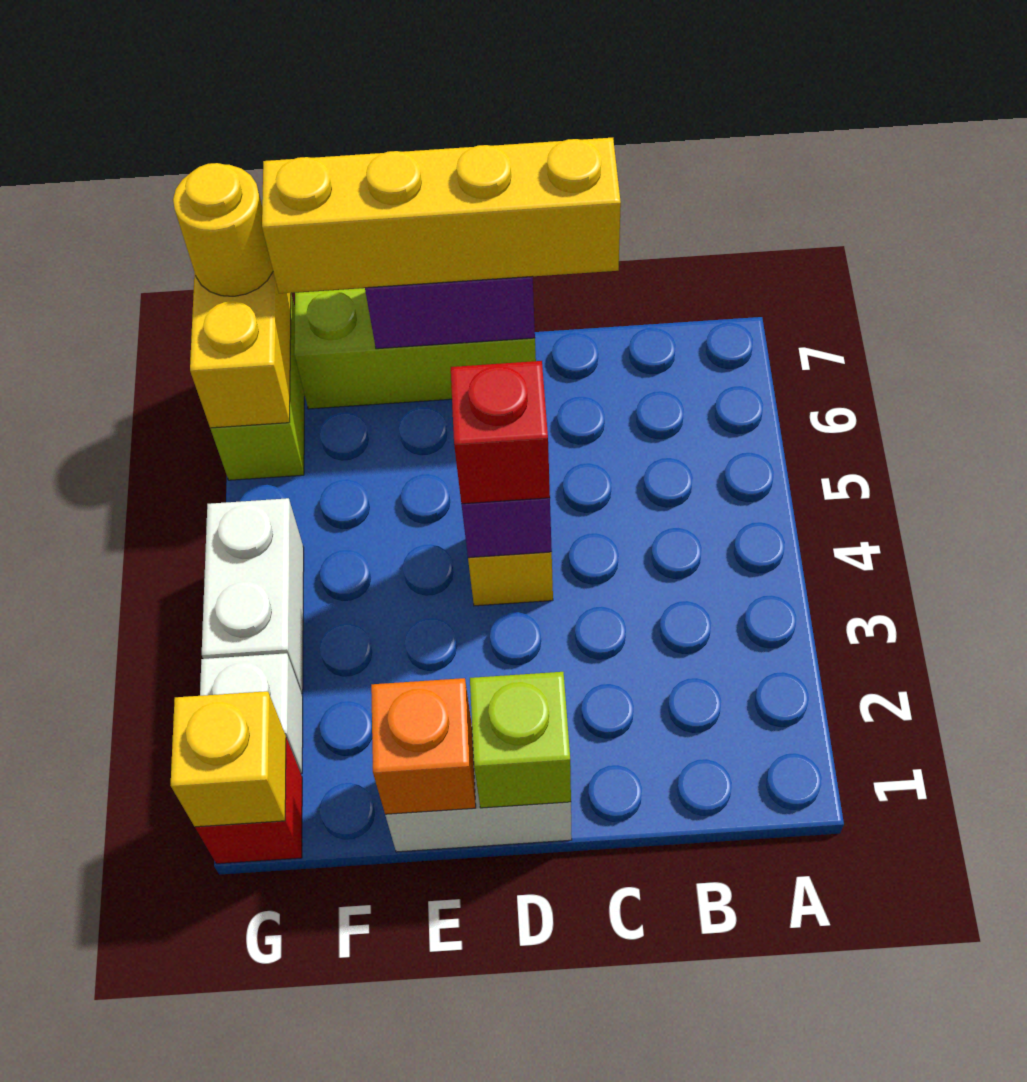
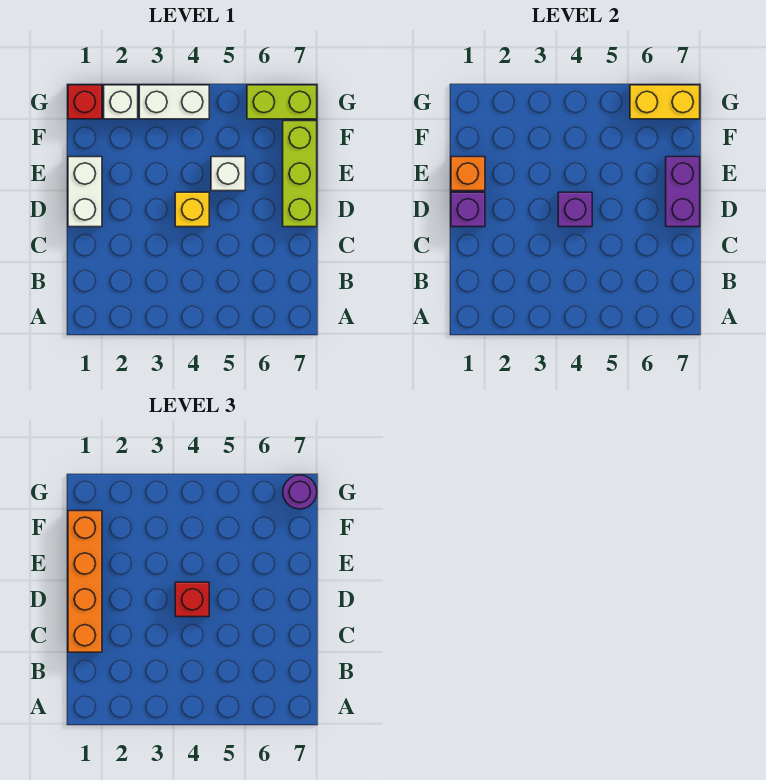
none -> orange 1x4 brick [68,511,102,652]
yellow 1x4 brick [262,138,621,293] -> none
lime 1x1 brick [470,672,571,808] -> purple 1x1 brick [451,192,485,227]
none -> white 1x1 brick [211,157,245,191]
yellow 1x1 brick [170,691,286,827] -> none
yellow 1x1 round brick [173,163,273,296] -> purple 1x1 round brick [283,475,317,509]

